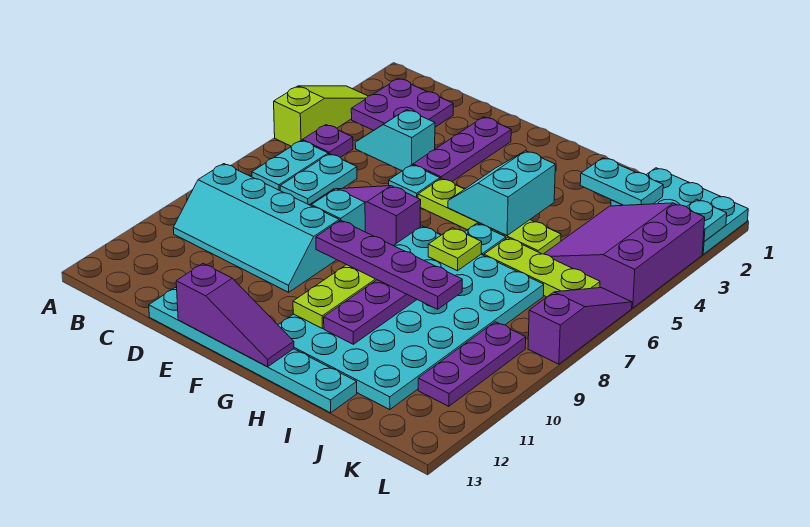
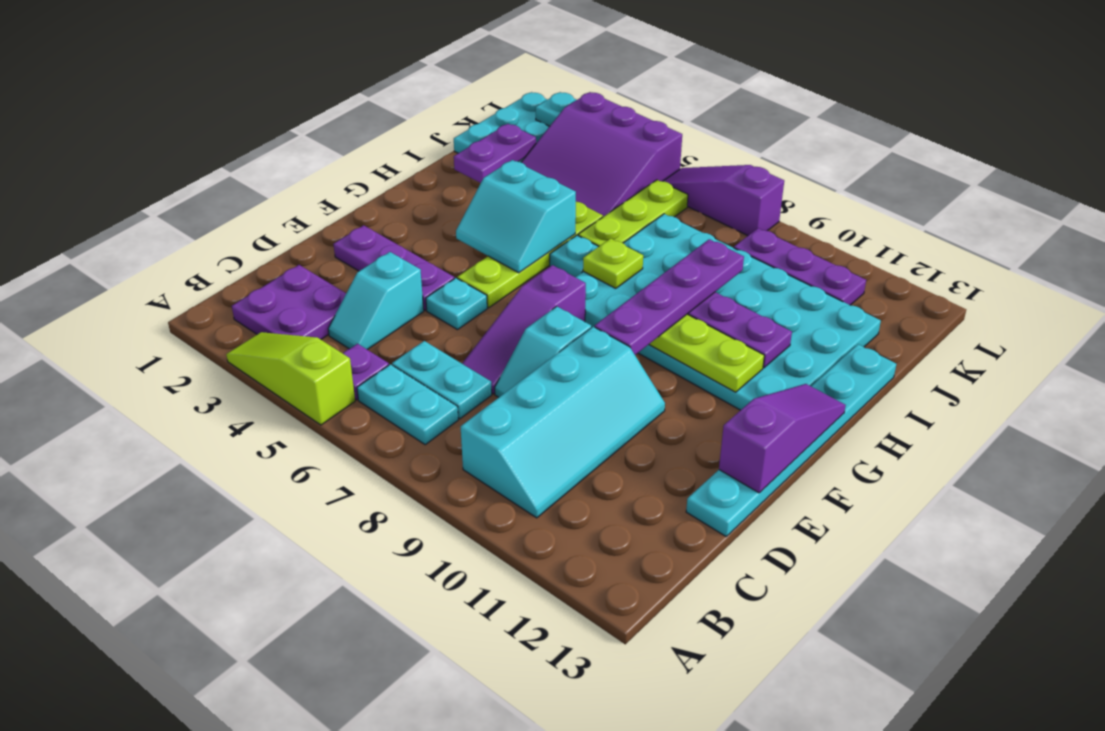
cyan 1x2 plate [580,158,663,205] -> purple 1x2 plate [454,124,536,183]

